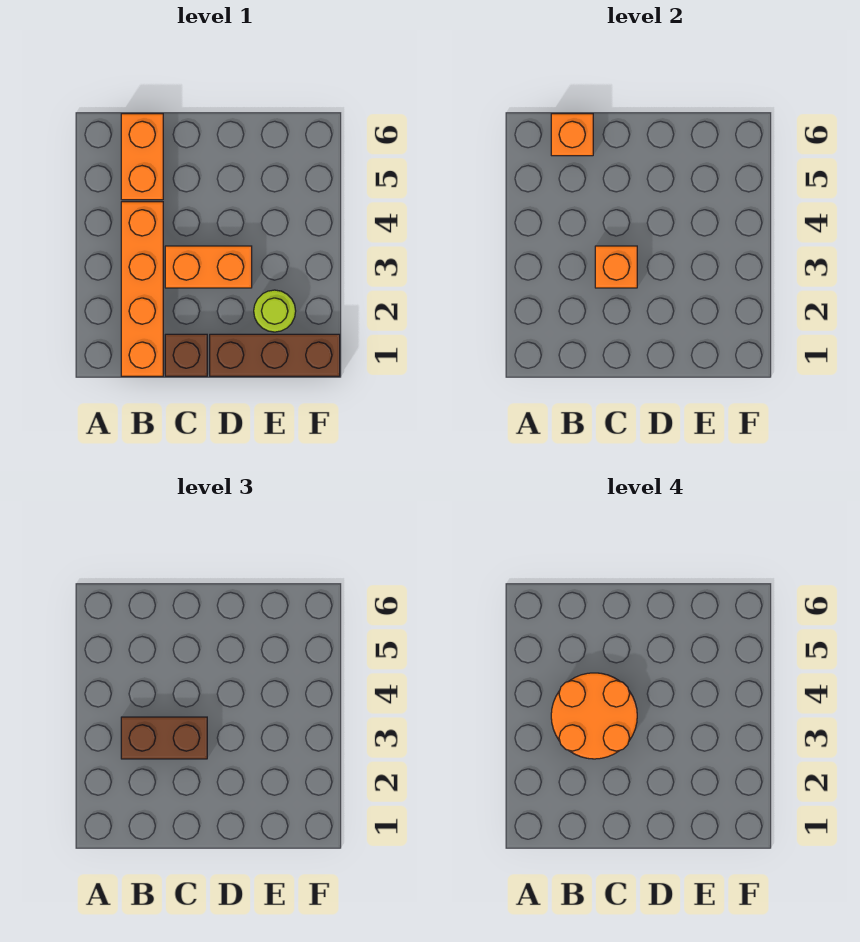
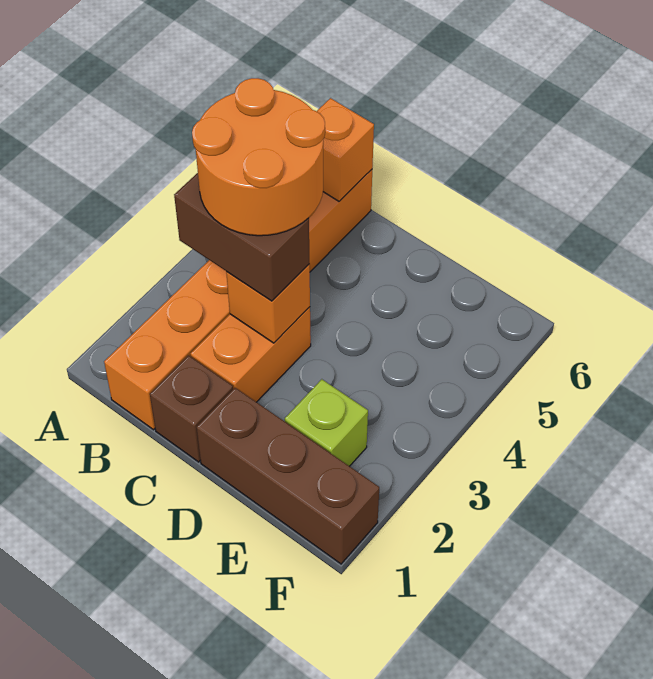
orange 1x2 brick [165,246,252,288] -> orange 1x2 brick turned to [190,307,311,402]
lime 1x1 round brick [254,290,296,332] -> lime 1x1 brick [285,379,368,466]

